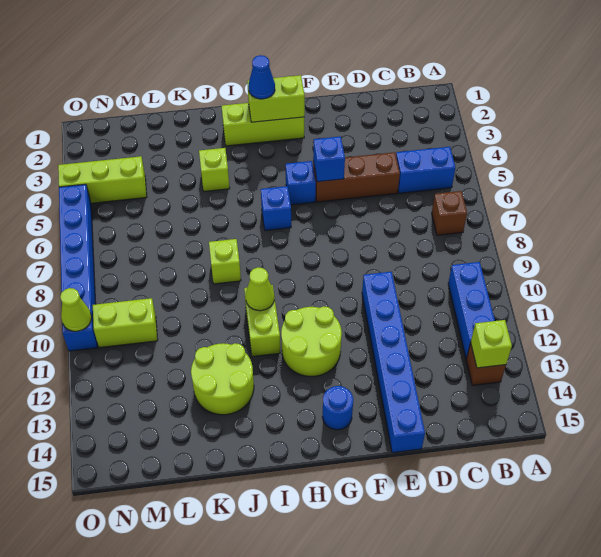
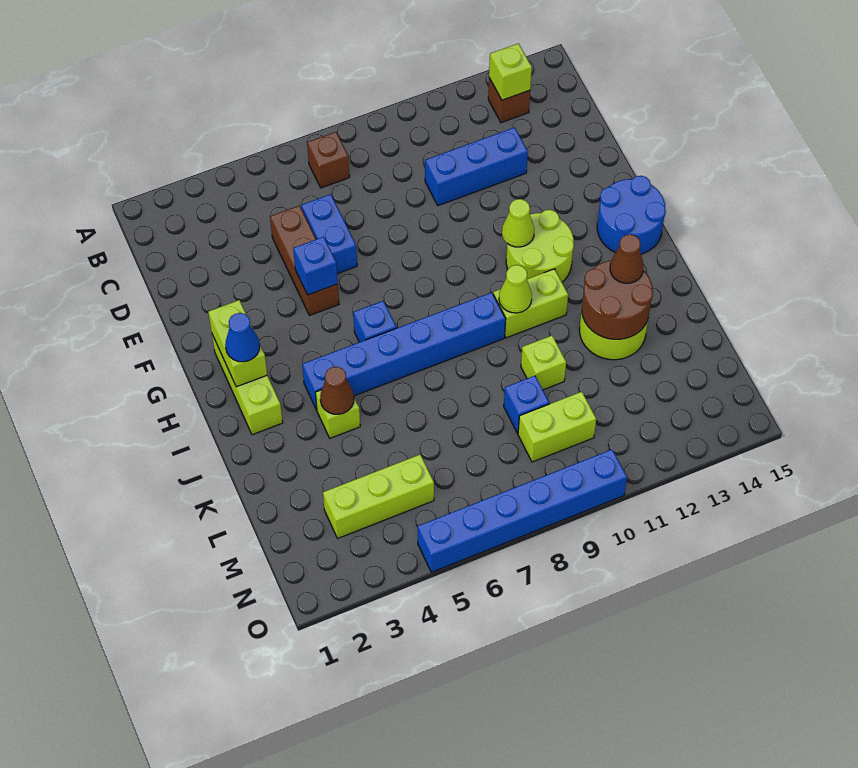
blue 1x2 brick [396,147,455,193] -> blue 1x2 brick moved to [301,194,357,274]
blue 1x3 brick [448,262,495,359] -> blue 1x3 brick moved to [425,127,528,206]
blue 1x6 brick [362,272,425,453] -> blue 1x6 brick moved to [302,293,506,410]
blue 1x1 brick [286,161,316,205] -> blue 1x1 brick moved to [504,376,549,433]
blue 1x1 round brick [322,386,353,430] -> blue 2x2 round brick [597,176,666,254]
none -> brown 1x1 cone [320,367,354,414]
lime 1x1 brick [209,239,241,284] -> lime 1x1 brick moved to [521,336,566,390]
none -> brown 2x2 round brick [582,261,653,339]
none -> brown 1x1 cone [610,234,644,283]
lime 1x3 brick [58,156,147,203] -> lime 1x3 brick turned to [323,454,434,538]
lime 1x2 brick [93,298,158,348] -> lime 1x2 brick turned to [518,392,596,462]
lime 1x1 cone [60,288,92,331] -> lime 1x1 cone moved to [502,199,534,247]

